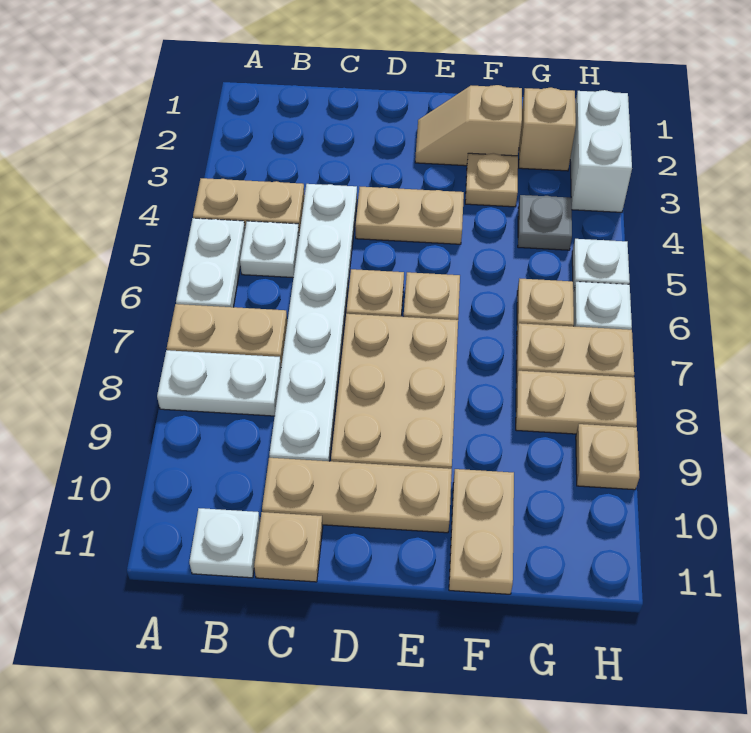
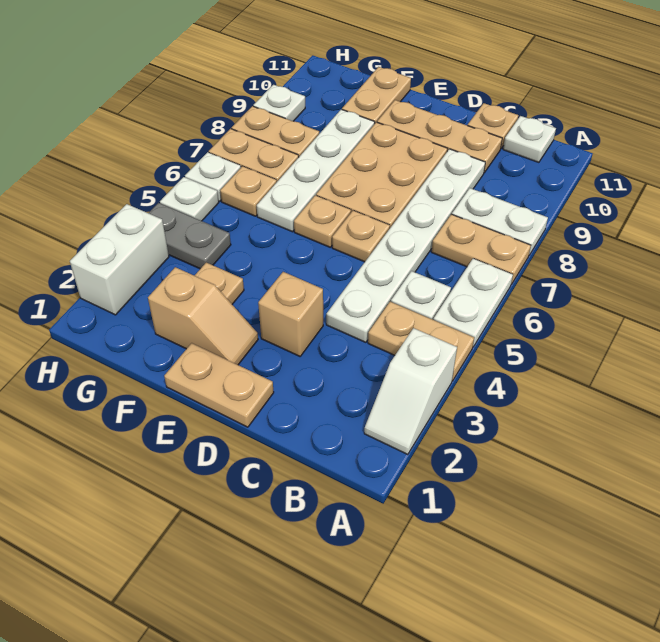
none -> white 1x2 slope [364,328,457,455]
tan 1x2 plate [355,187,464,244] -> tan 1x2 plate moved to [164,343,274,427]
none -> white 1x4 plate [257,109,375,232]
tan 1x1 brick [519,88,576,171] -> tan 1x1 brick moved to [258,272,323,356]
grey 1x1 plate [518,195,572,250] -> grey 1x2 plate [149,203,231,269]
tan 1x1 plate [576,424,639,490] -> white 1x1 plate [253,85,305,121]

